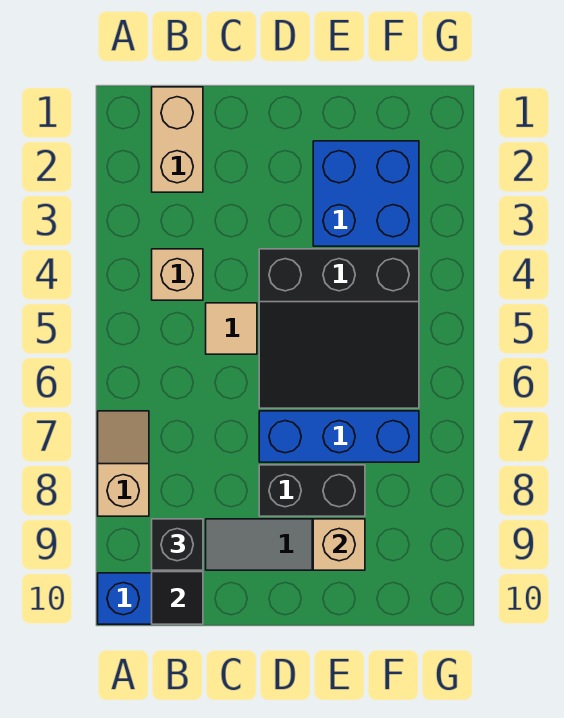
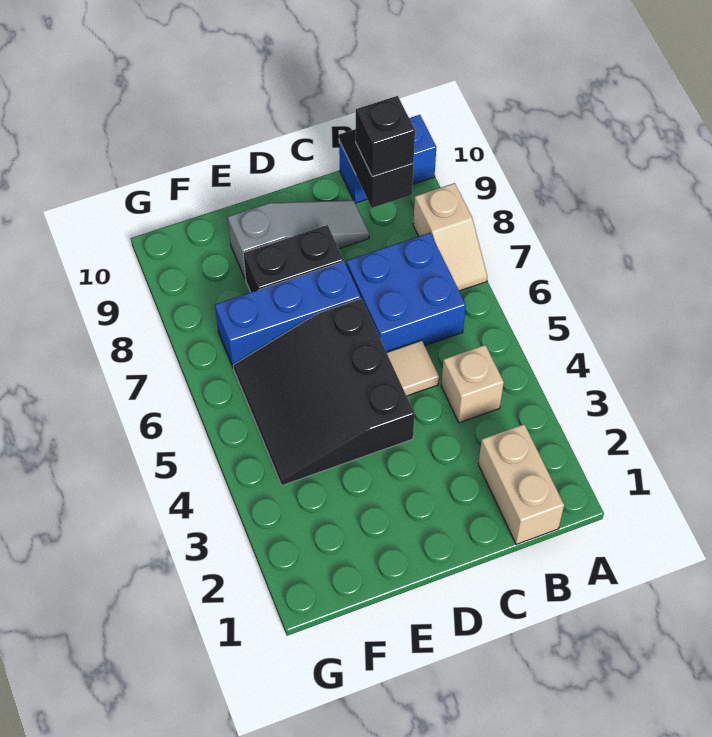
black 3x3 slope [259,249,419,408] -> black 3x3 slope turned to [233,299,414,485]
blue 2x2 brick [313,141,419,246] -> blue 2x2 brick moved to [347,233,466,352]
tan 1x1 brick [313,519,365,570] -> none

